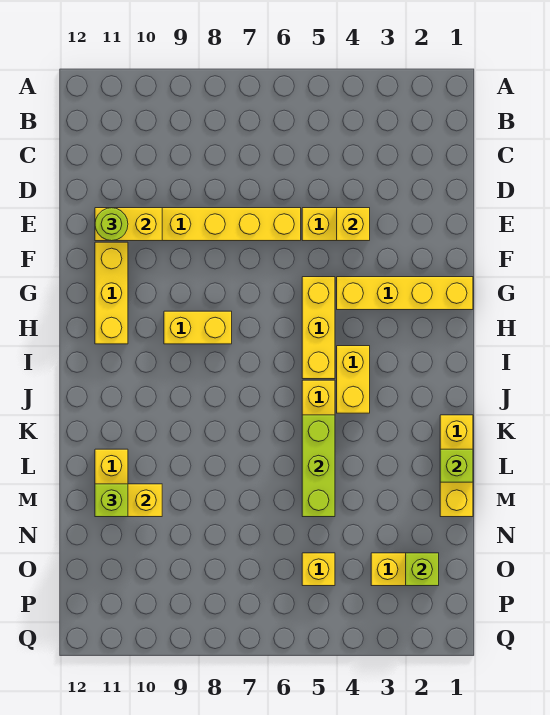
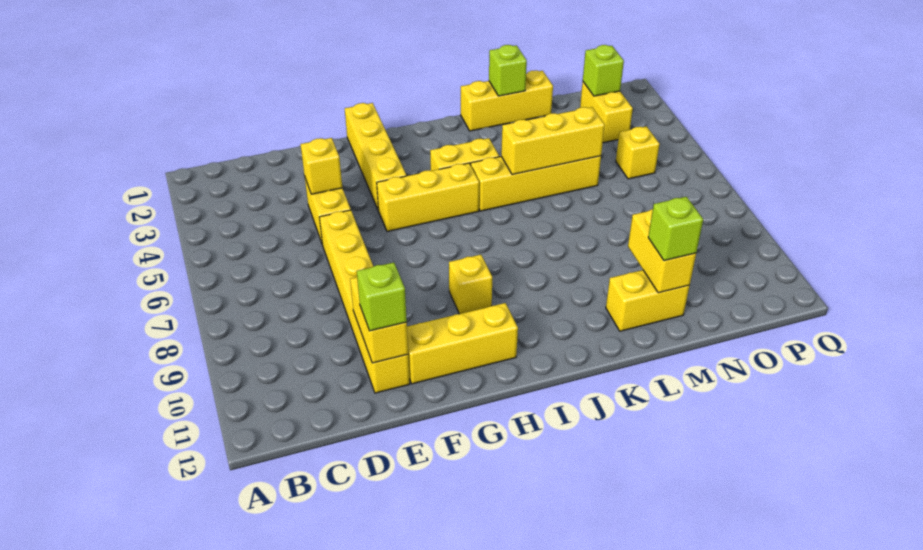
lime 1x1 round brick [95,208,128,241] -> lime 1x1 brick [357,262,407,331]
yellow 1x2 brick [164,311,232,344] -> yellow 1x1 brick [449,255,492,314]
lime 1x3 brick [302,415,335,517] -> yellow 1x3 brick [501,107,605,175]

